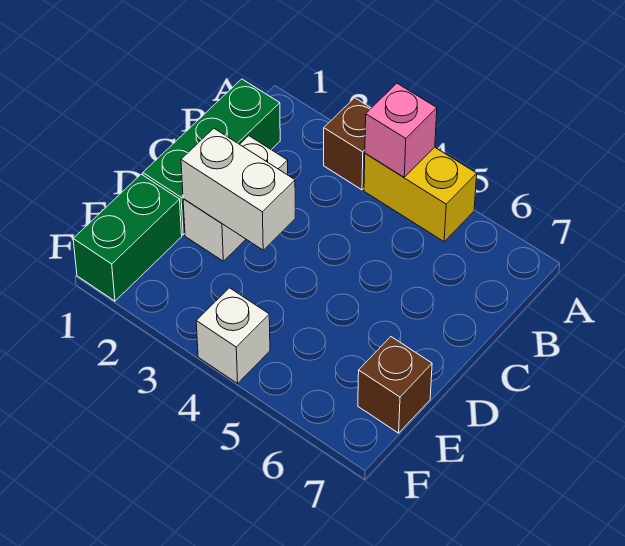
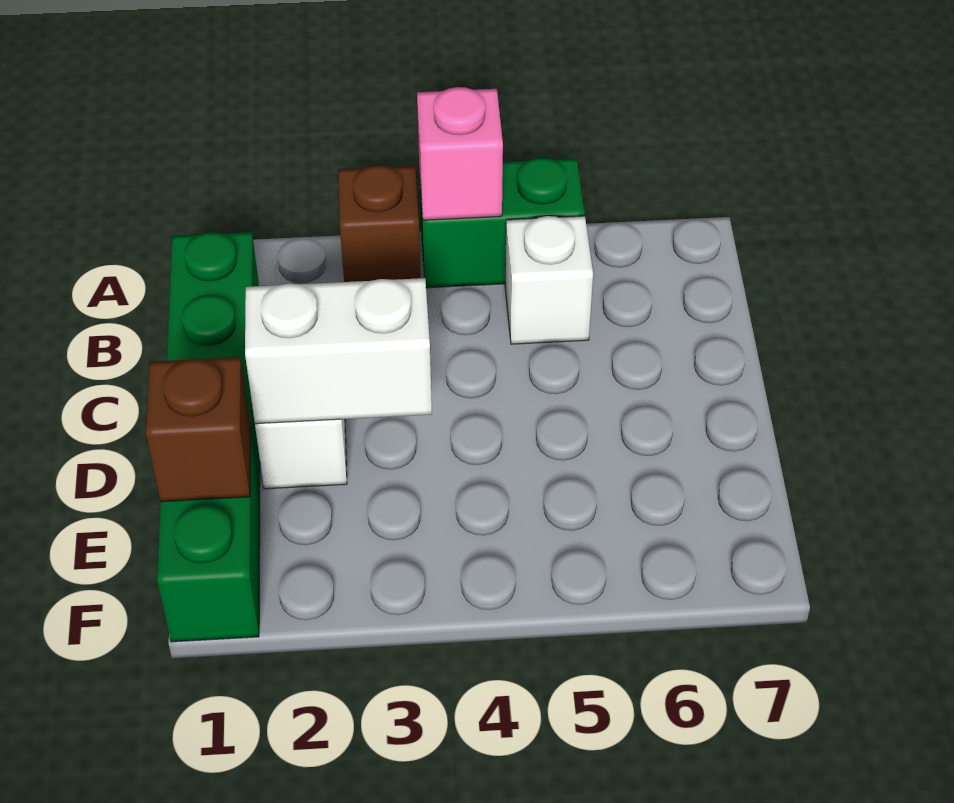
yellow 1x2 brick [364,147,477,242] -> green 1x2 brick [419,158,585,288]
brown 1x1 brick [358,337,432,433] -> brown 1x1 brick moved to [146,357,250,502]
white 1x1 brick [196,288,270,383] -> white 1x1 brick moved to [505,216,593,344]

